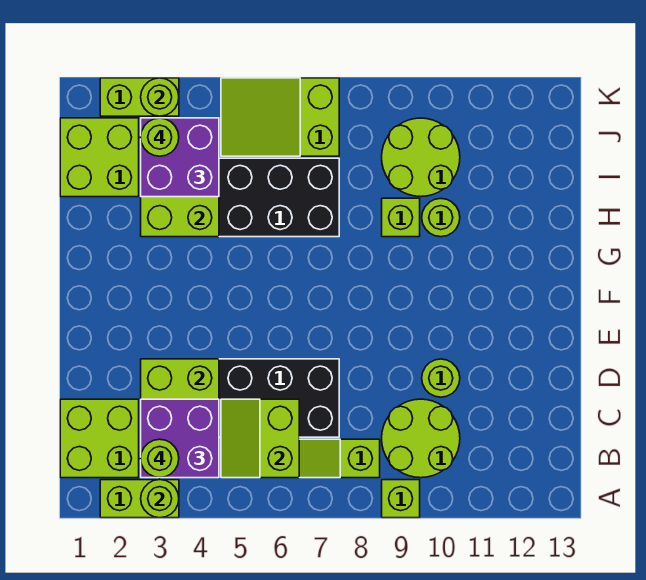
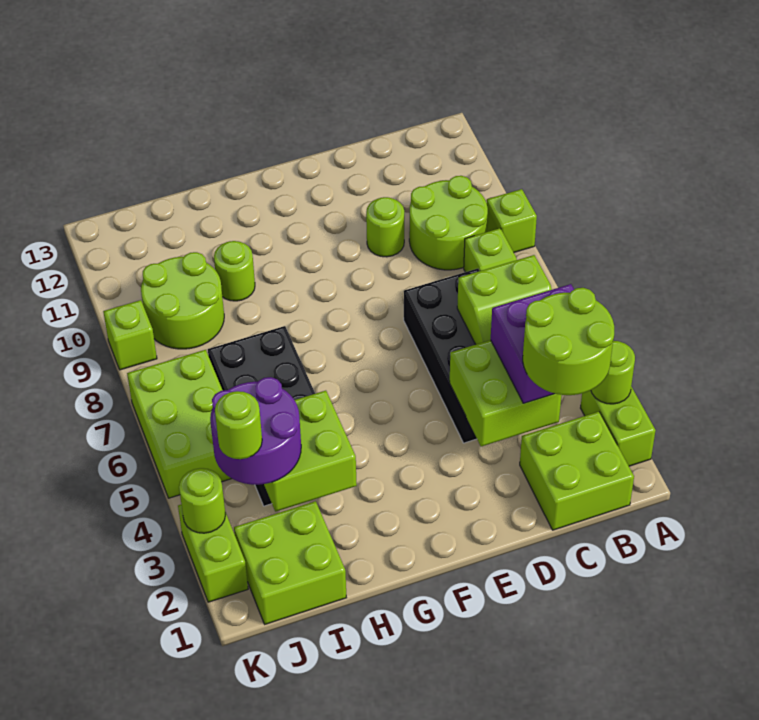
lime 1x1 round brick [141,439,179,478] -> lime 2x2 round brick [523,288,614,395]
lime 1x1 brick [382,198,420,237] -> lime 1x1 brick moved to [103,300,157,370]
purple 2x2 brick [141,118,219,197] -> purple 2x2 round brick [210,377,301,485]
lime 2x3 slope [221,78,339,156] -> lime 2x3 brick [127,350,232,498]

